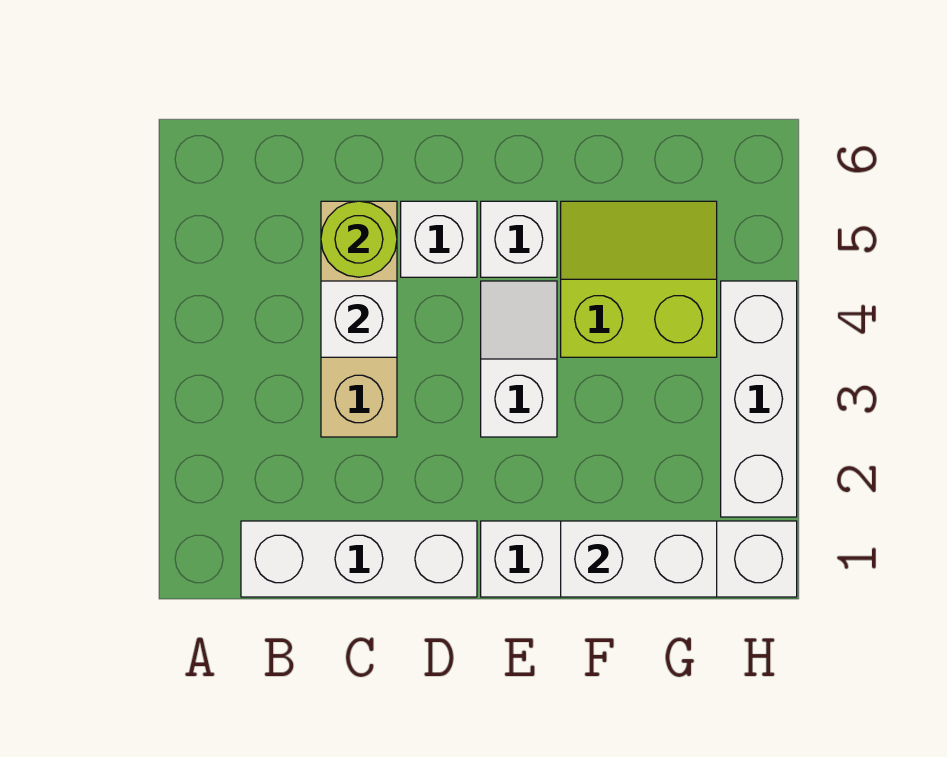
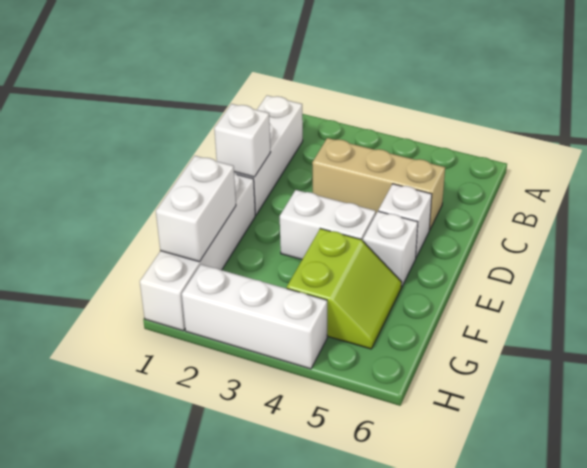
white 1x1 brick [321,281,397,357] -> white 1x1 brick moved to [214,104,271,177]
lime 1x1 round brick [321,201,397,277] -> none
white 1x2 slope [481,281,557,437] -> white 1x2 brick [280,190,376,260]

